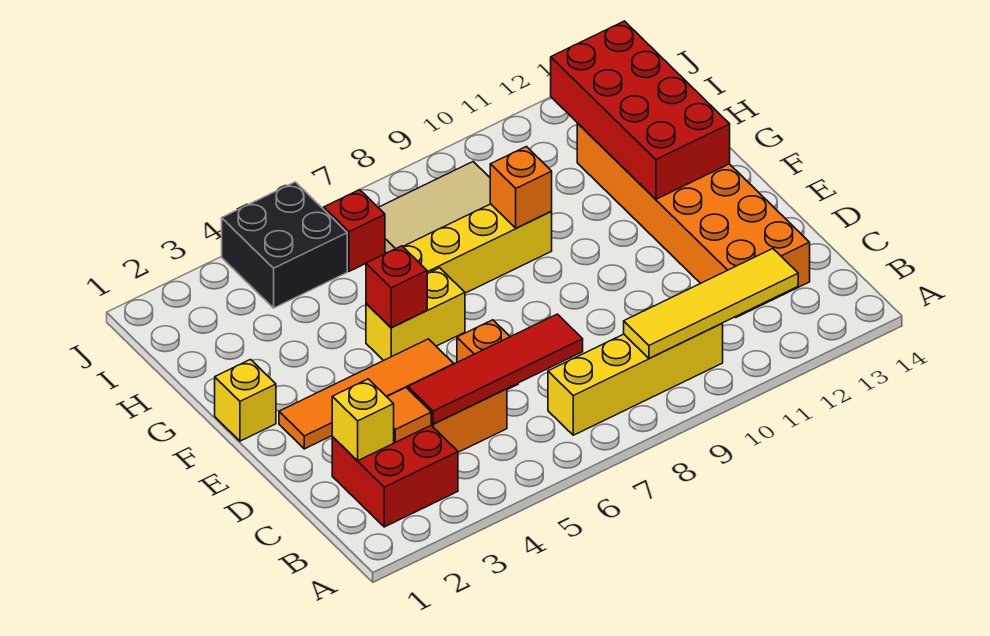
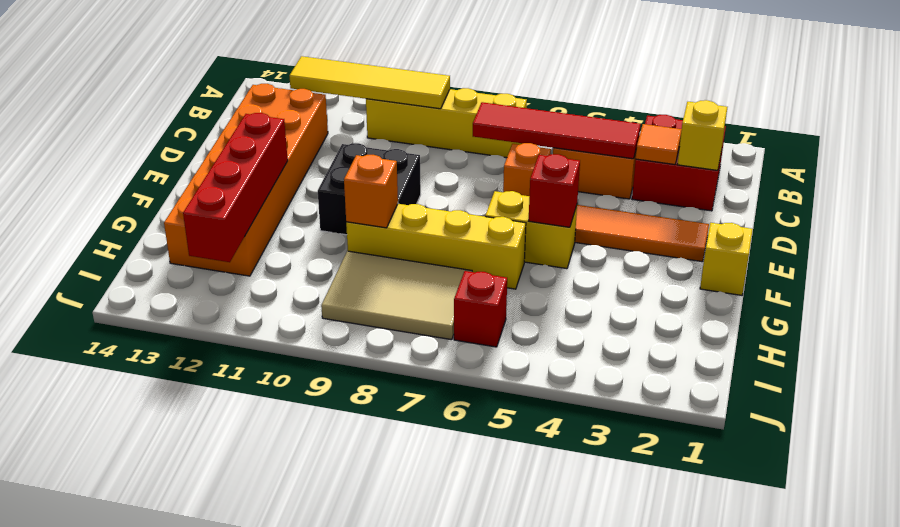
red 2x4 brick [551,21,730,199] -> red 1x4 brick [183,113,288,262]
black 2x2 brick [222,182,347,308] -> black 2x2 brick moved to [318,143,421,235]

